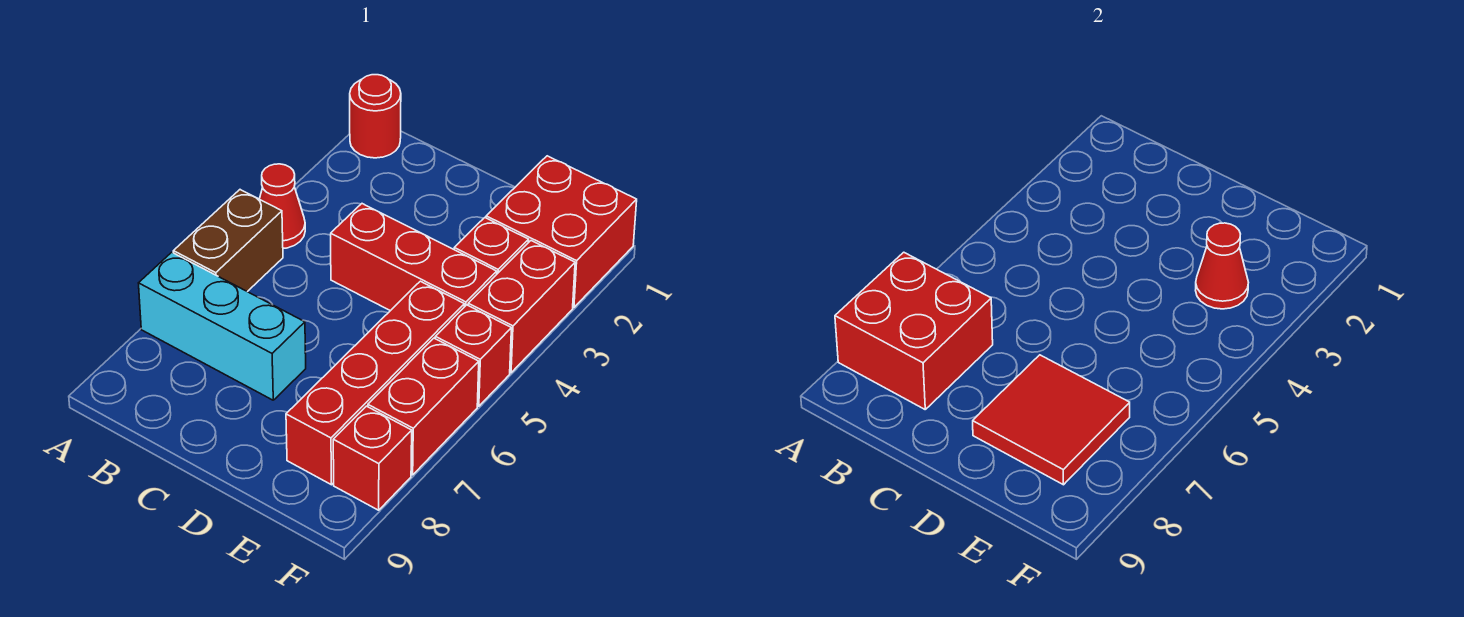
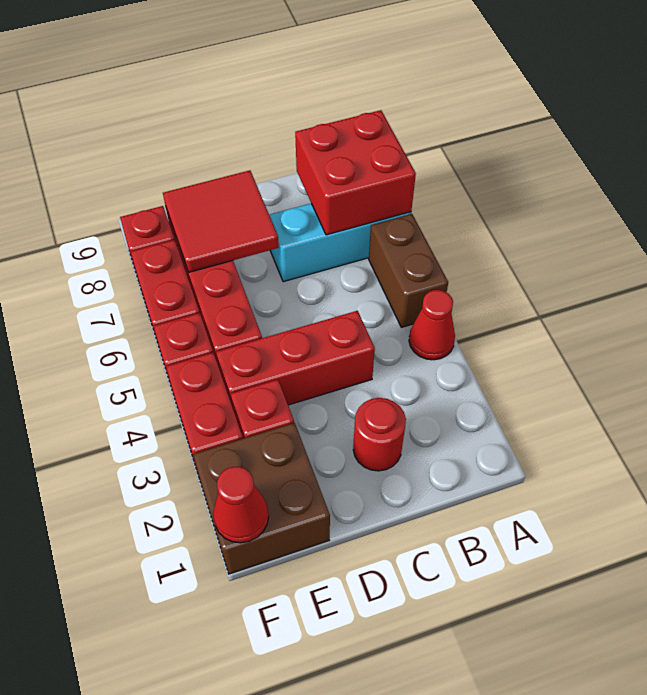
red 1x1 round brick [350,75,401,158] -> red 1x1 round brick moved to [353,398,406,471]
red 2x2 brick [486,156,637,307] -> brown 2x2 brick [193,423,330,574]
red 1x1 cone [1196,223,1249,309] -> red 1x1 cone moved to [213,467,269,543]

